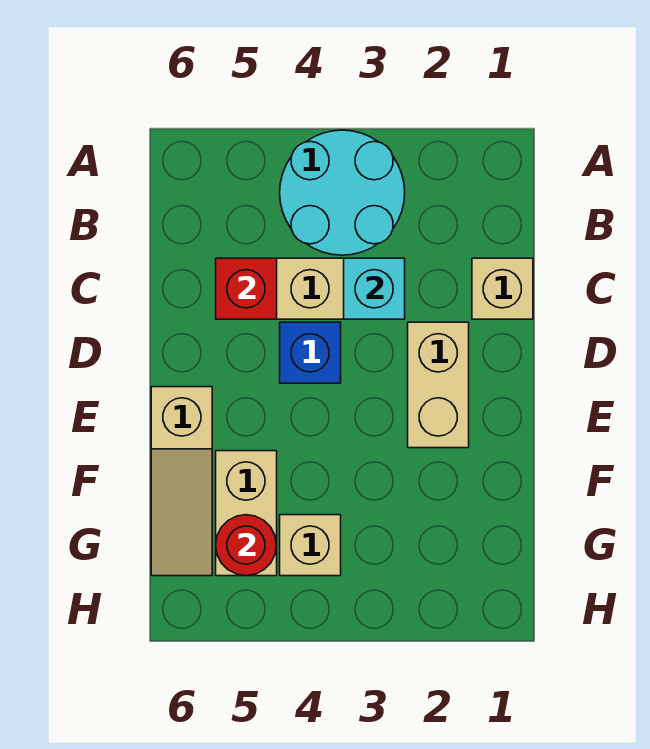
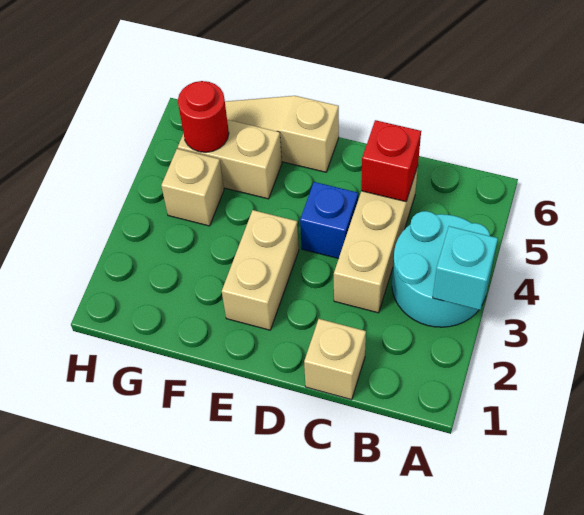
cyan 1x1 brick [344,258,405,319] -> cyan 1x1 brick moved to [433,226,498,310]
tan 1x2 brick [408,322,469,448] -> tan 1x2 brick turned to [222,210,299,330]

